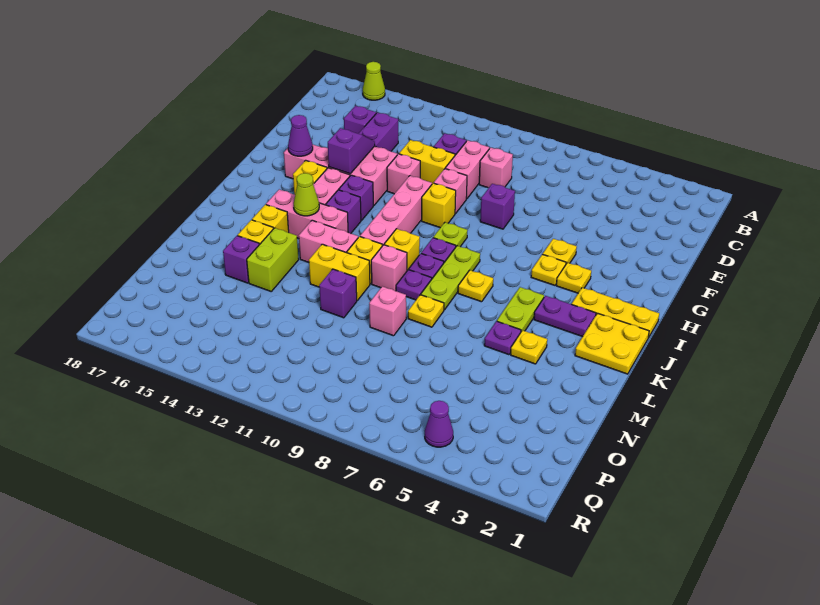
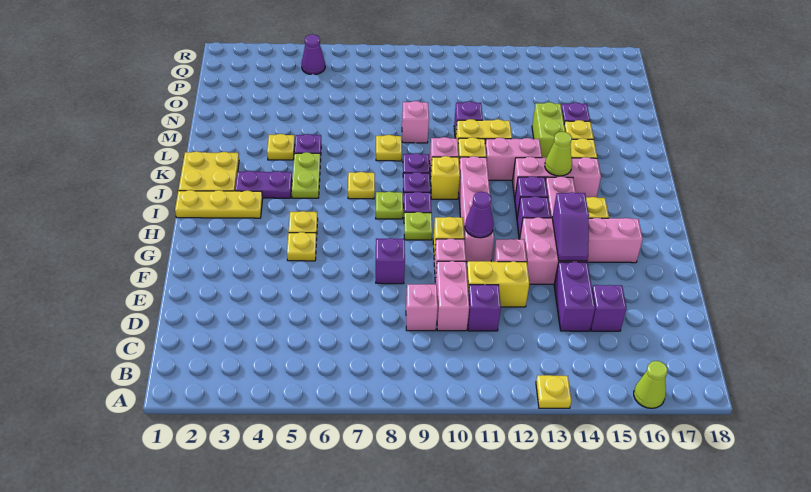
purple 1x1 cone [288,115,313,156] -> purple 1x1 cone moved to [465,192,494,238]
yellow 1x1 plate [556,263,591,293] -> yellow 1x1 plate moved to [536,375,571,408]
lime 1x3 plate [421,246,480,310] -> lime 1x1 plate [376,191,403,219]

